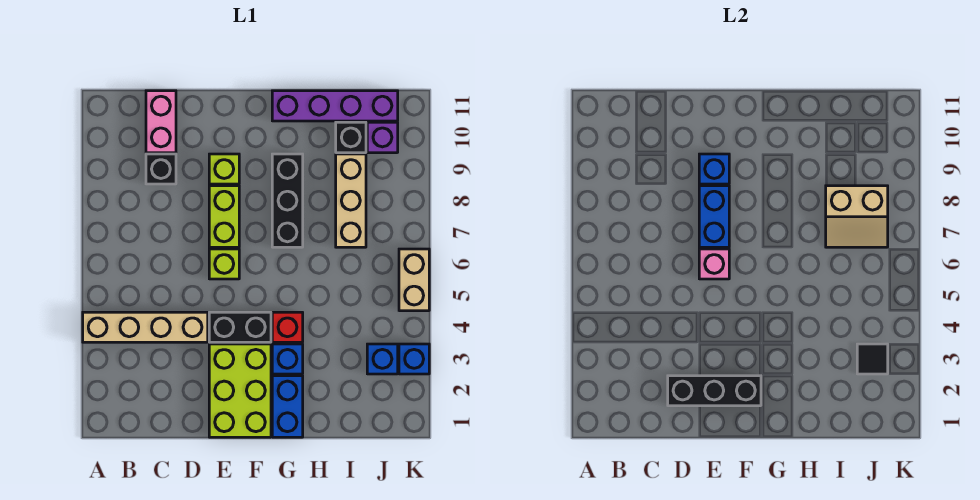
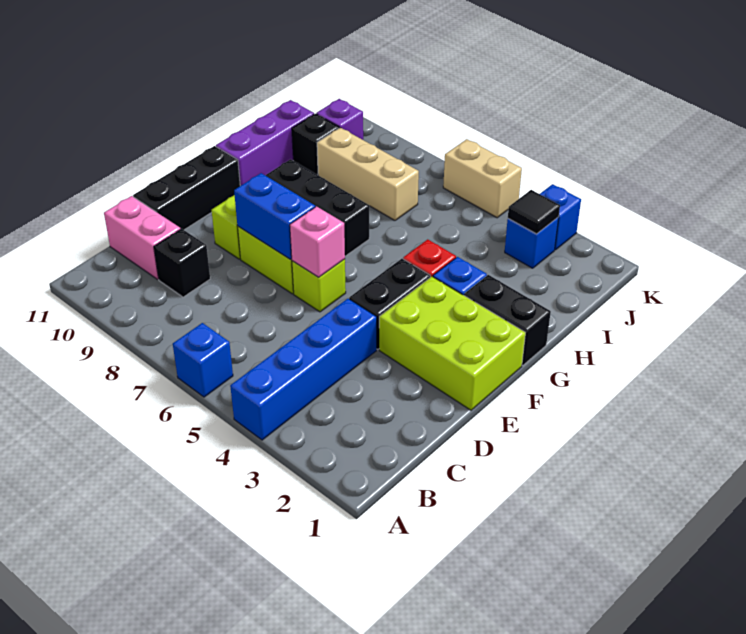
tan 1x4 brick [83,312,208,342] -> blue 1x4 brick [230,299,377,440]
black 1x3 brick [668,376,761,406] -> black 1x3 brick moved to [133,146,240,230]
blue 1x1 brick [699,154,729,184] -> blue 1x1 brick moved to [173,323,233,397]
blue 1x2 brick [272,376,303,437] -> black 1x2 brick [464,275,551,366]
purple 1x4 brick [272,91,398,121] -> purple 1x3 brick [216,100,314,186]
tan 2x2 slope [826,186,888,247] -> none

